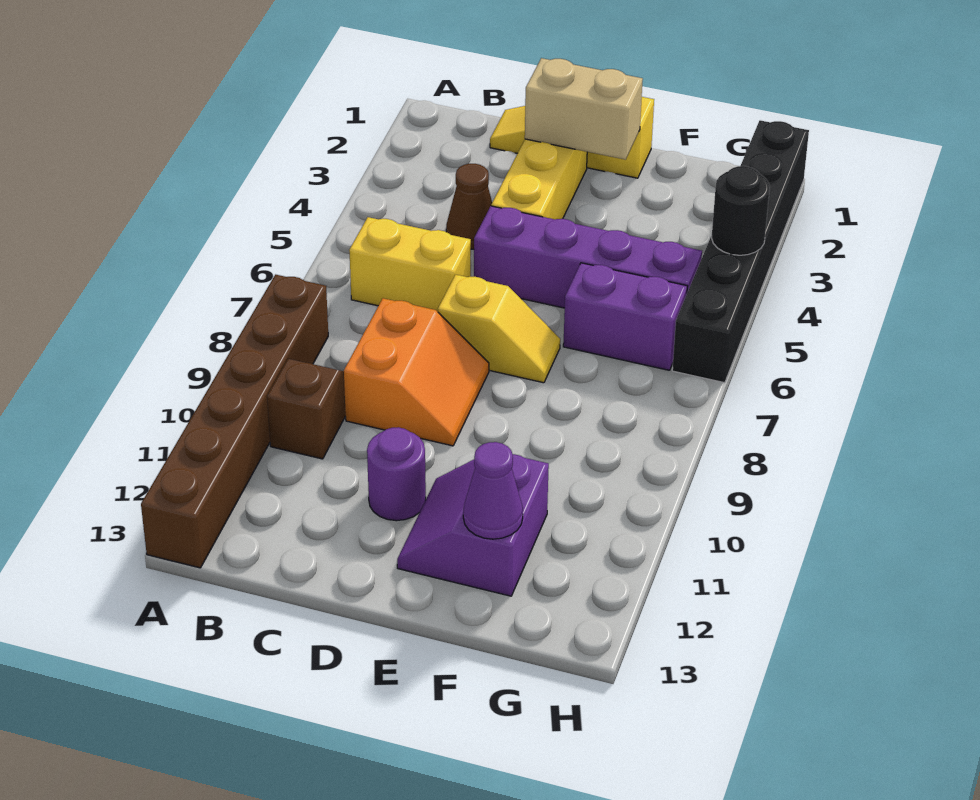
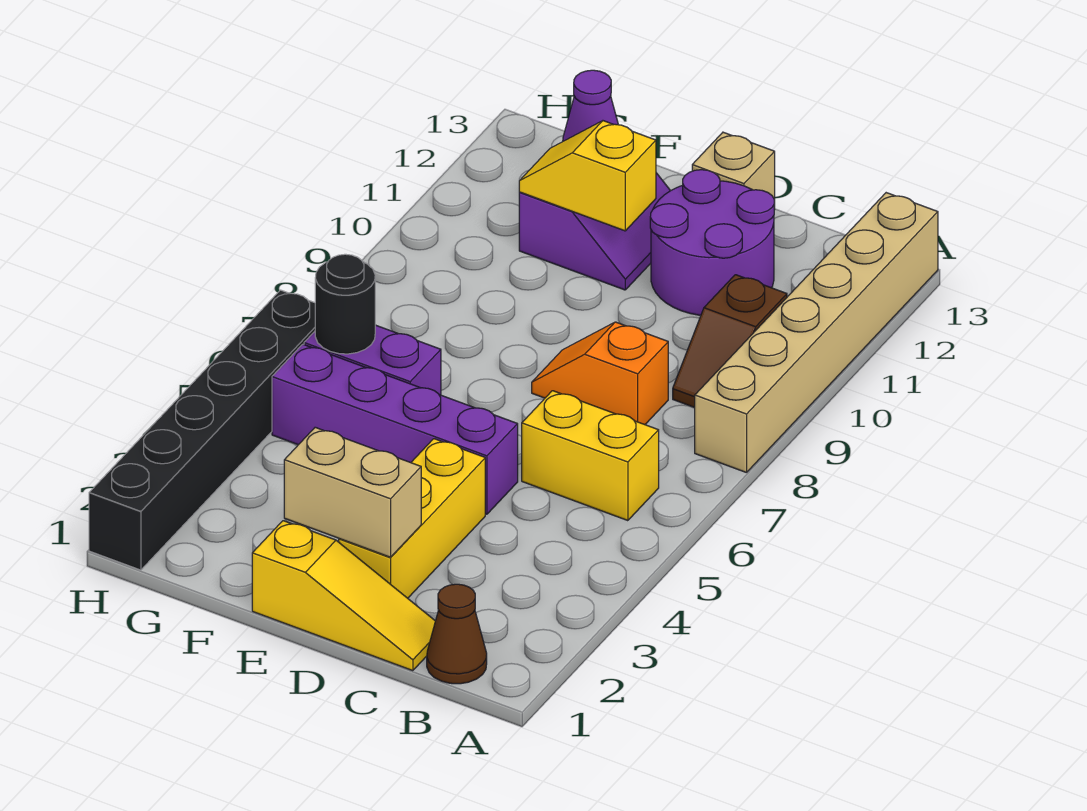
brown 1x6 brick [141,275,328,568] -> tan 1x6 brick [695,193,938,473]
brown 1x1 cone [446,164,492,249] -> brown 1x1 cone moved to [427,584,487,684]
orange 2x2 slope [344,298,489,446] -> orange 1x2 slope [532,322,668,425]
yellow 1x2 slope [438,275,560,383] -> yellow 1x2 slope moved to [519,121,656,231]
purple 1x1 round brick [367,427,426,521] -> purple 2x2 round brick [650,170,774,315]
none -> tan 1x1 brick [692,132,775,210]
black 1x1 round brick [712,166,770,255] -> black 1x1 round brick moved to [315,254,375,354]

